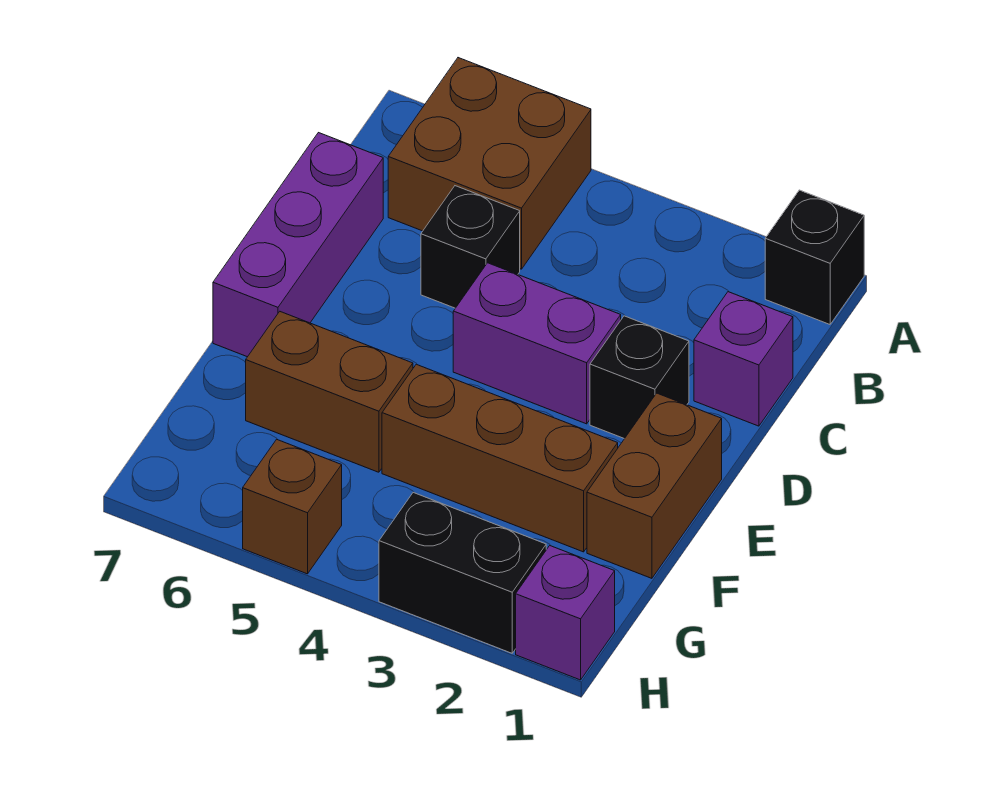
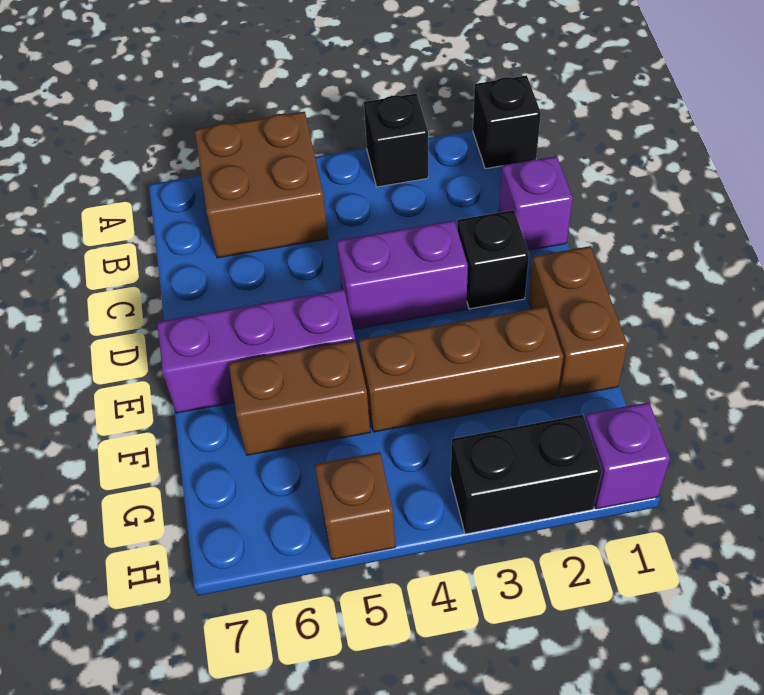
black 1x1 brick [421,186,520,308] -> black 1x1 brick moved to [364,93,428,187]
purple 1x3 brick [213,133,383,357] -> purple 1x3 brick turned to [157,289,355,413]

